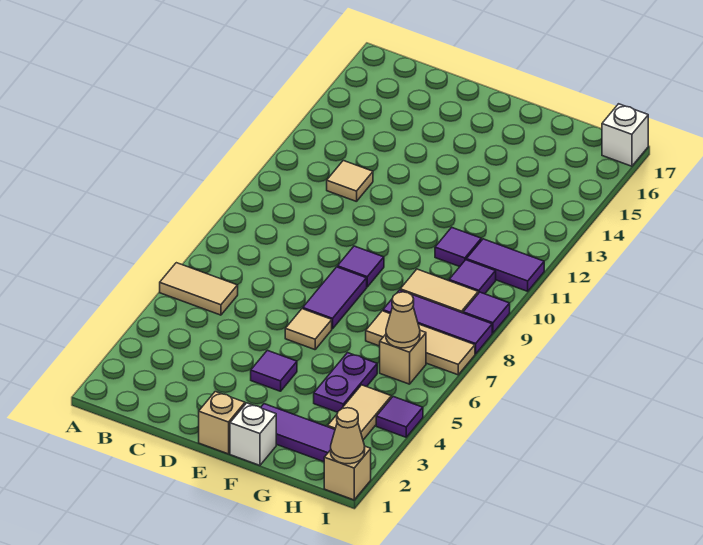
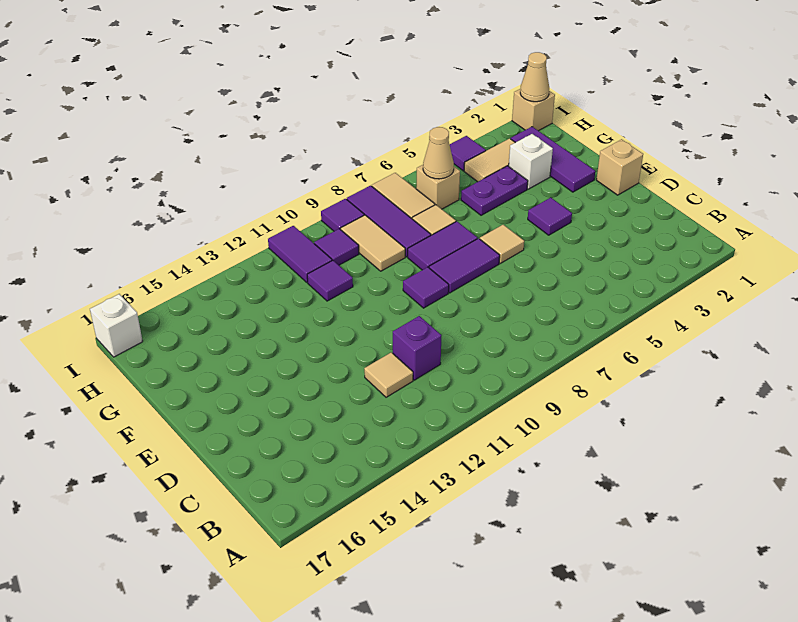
tan 1x2 tile [160,263,238,315] -> none
none -> purple 1x1 brick [393,316,442,380]
white 1x1 brick [230,403,276,465] -> white 1x1 brick moved to [509,134,553,189]
none -> purple 1x2 tile [408,221,478,270]

